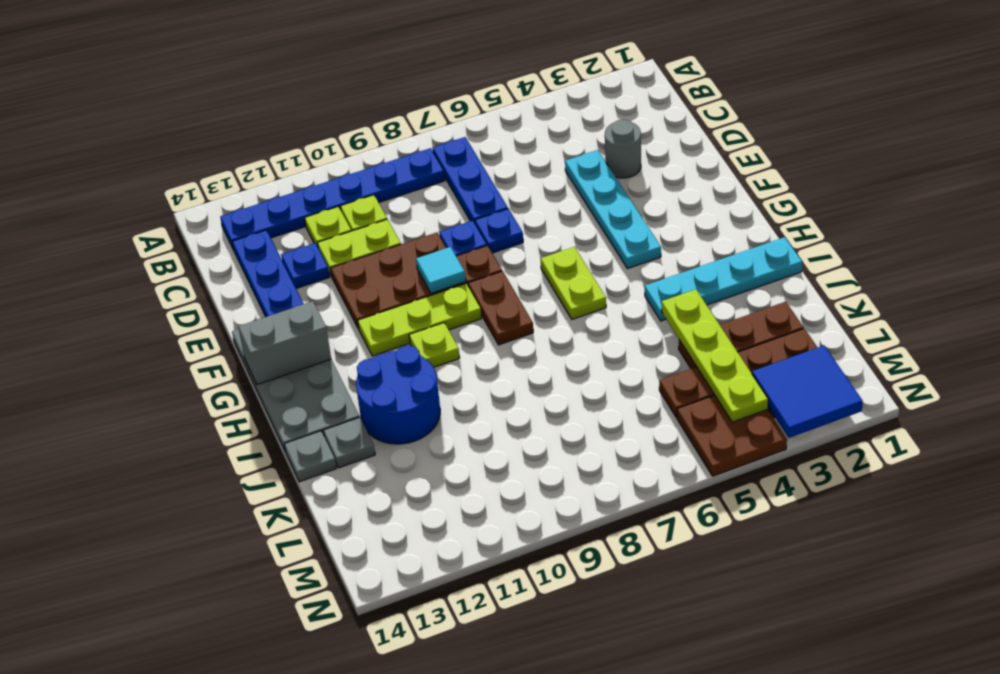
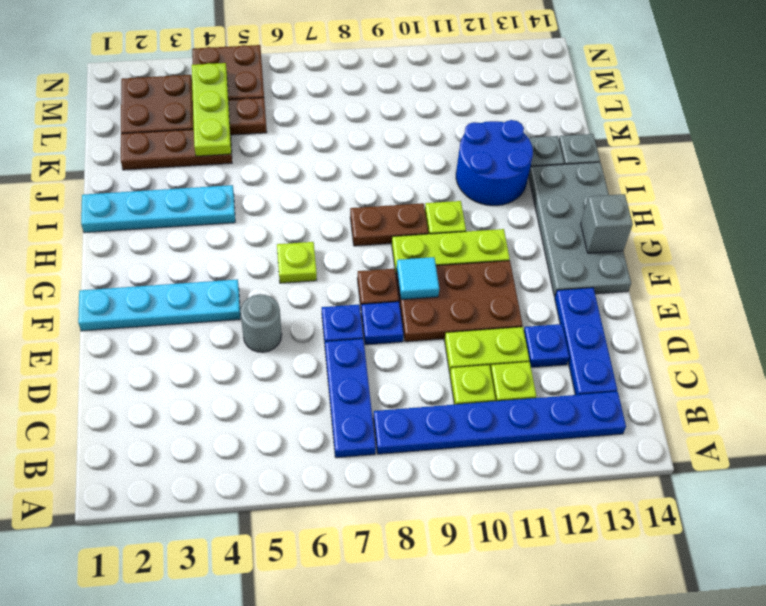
grey 1x1 round brick [605,120,641,178] -> grey 1x1 round brick moved to [240,294,282,352]
cyan 1x4 plate [565,150,661,269] -> cyan 1x4 plate turned to [78,279,240,331]
lime 1x2 plate [541,247,606,319] -> lime 1x1 plate [277,242,317,283]
brown 1x2 plate [468,271,533,345] -> brown 1x2 plate turned to [350,203,428,246]
grey 1x2 brick [238,301,331,384] -> grey 1x1 brick [581,194,633,253]
lime 1x4 plate [662,289,768,422] -> lime 1x3 plate [192,63,231,156]
blue 2x2 tile [752,346,863,438] -> none

